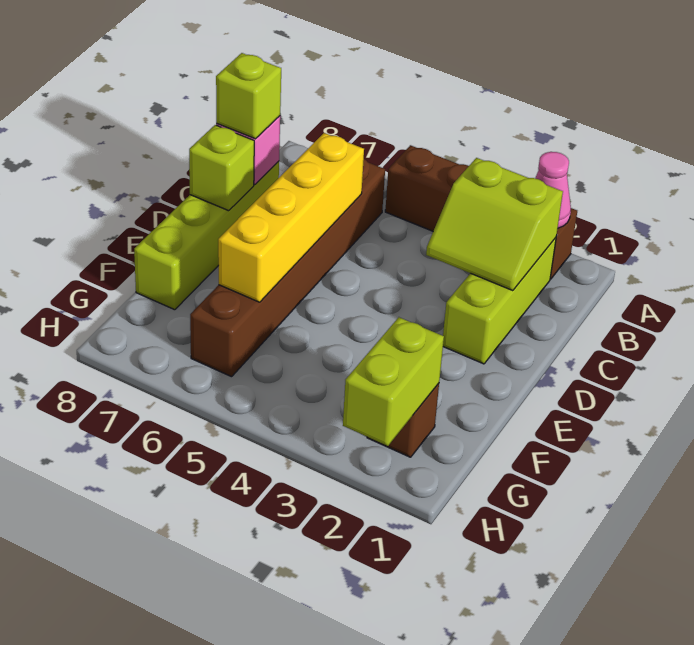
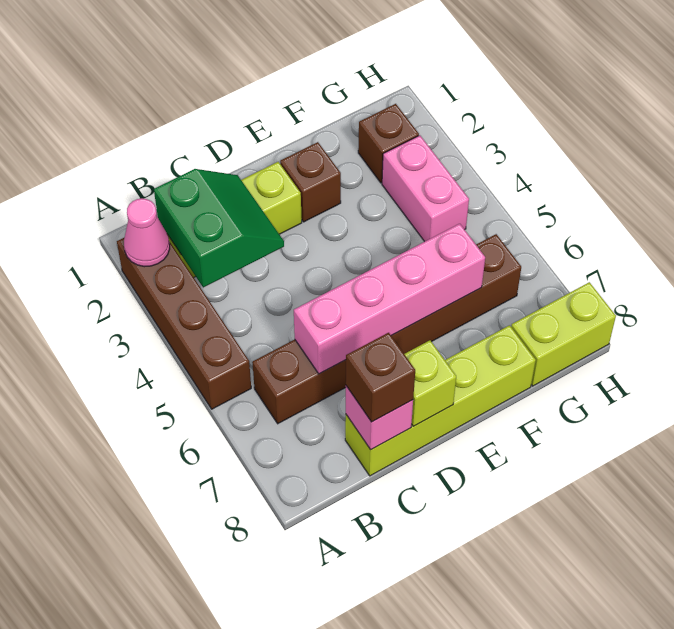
lime 2x2 slope [426,158,563,291] -> green 2x2 slope [154,169,284,287]
yellow 1x4 brick [218,133,364,302] -> pink 1x4 brick [294,224,485,374]
lime 1x1 brick [216,53,281,139] -> brown 1x1 brick [346,333,415,422]
none -> brown 1x1 brick [280,142,341,222]
lime 1x2 brick [343,317,444,446] -> lime 1x2 brick moved to [511,282,616,386]
none -> pink 1x2 brick [382,135,469,242]

